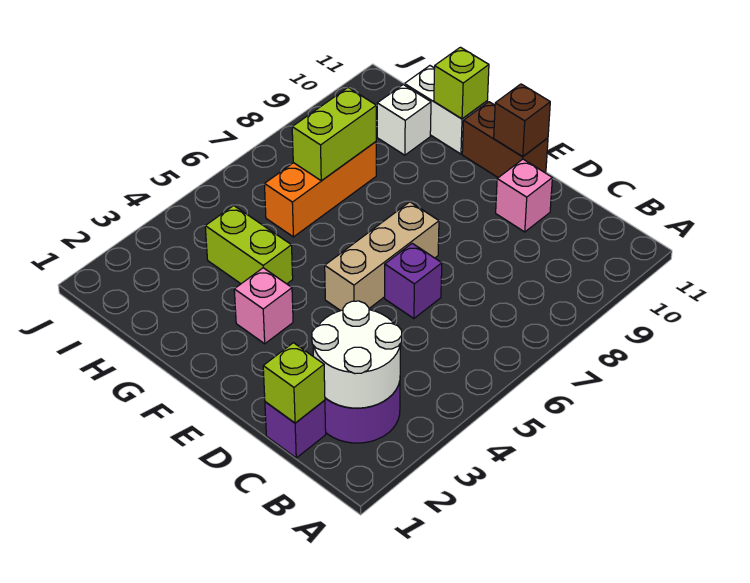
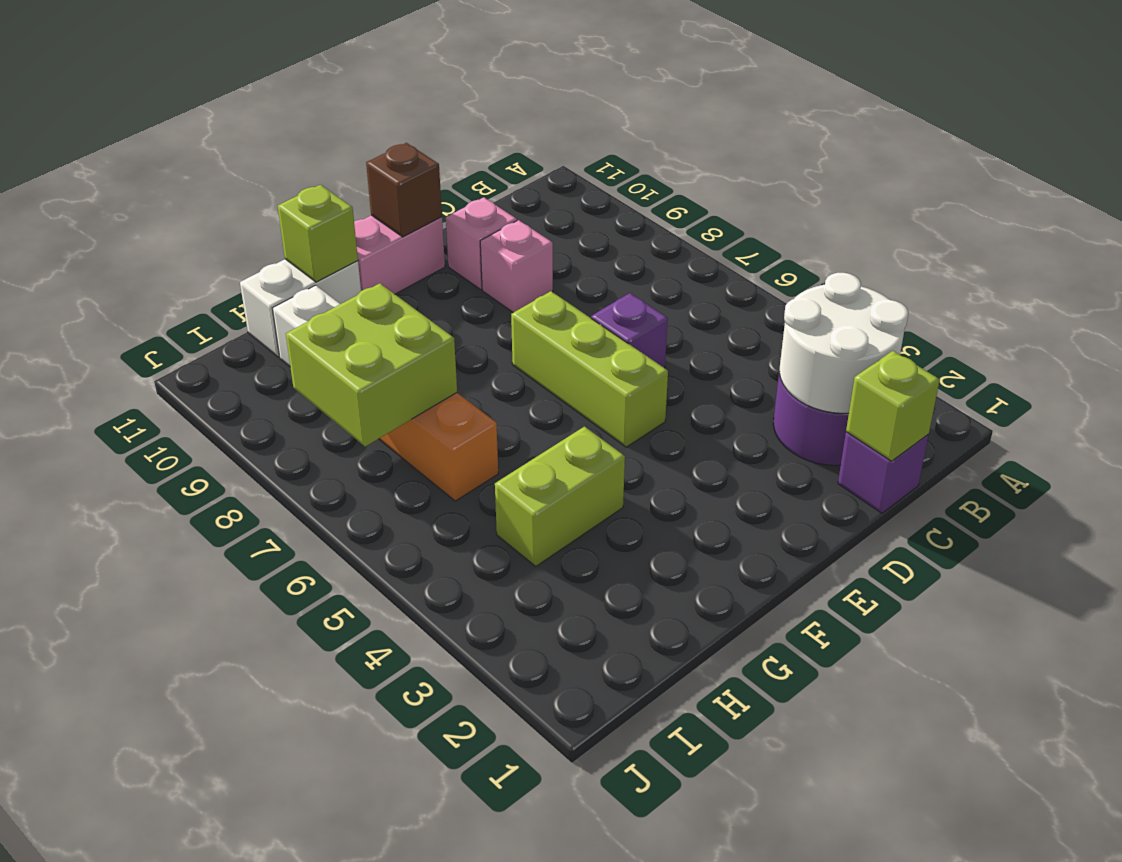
tan 1x3 brick [325,202,439,311] -> lime 1x3 brick [511,291,668,447]
brown 1x2 brick [462,102,548,178] -> pink 1x2 brick [354,215,445,294]
pink 1x1 brick [234,268,293,344] -> pink 1x1 brick moved to [480,220,553,313]
lime 1x2 brick [292,88,376,181] -> lime 2x2 brick [286,283,457,446]

